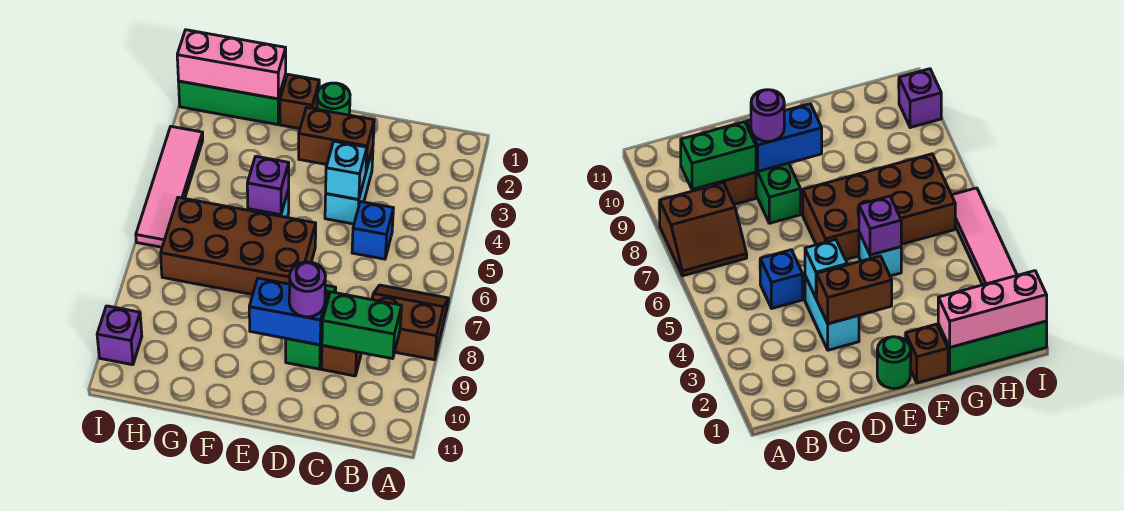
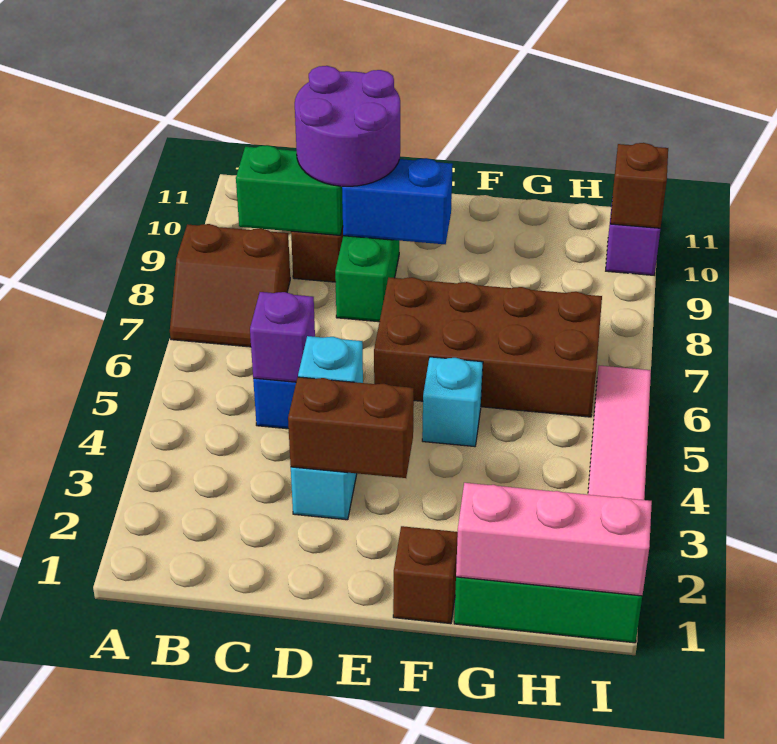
purple 1x1 round brick [289,262,326,317] -> purple 2x2 round brick [295,66,400,186]
green 1x1 round brick [317,83,350,115] -> none
purple 1x1 brick [247,156,289,215] -> purple 1x1 brick moved to [250,292,315,382]
none -> brown 1x1 brick [610,143,668,228]

